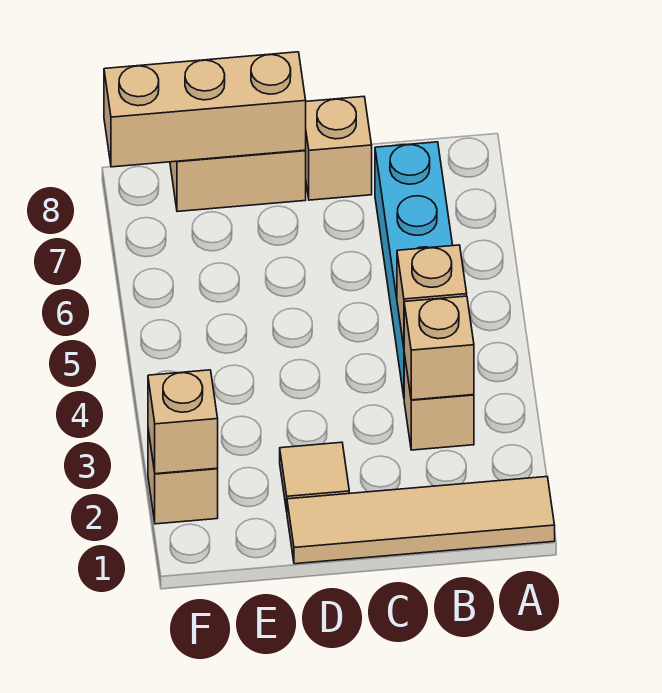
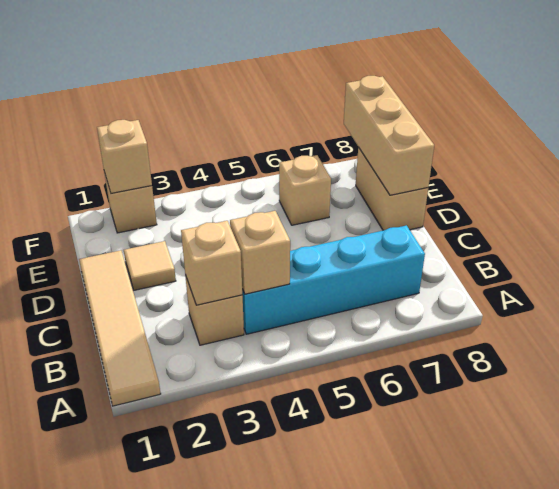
tan 1x1 brick [305,97,372,200] -> tan 1x1 brick moved to [279,155,331,225]

